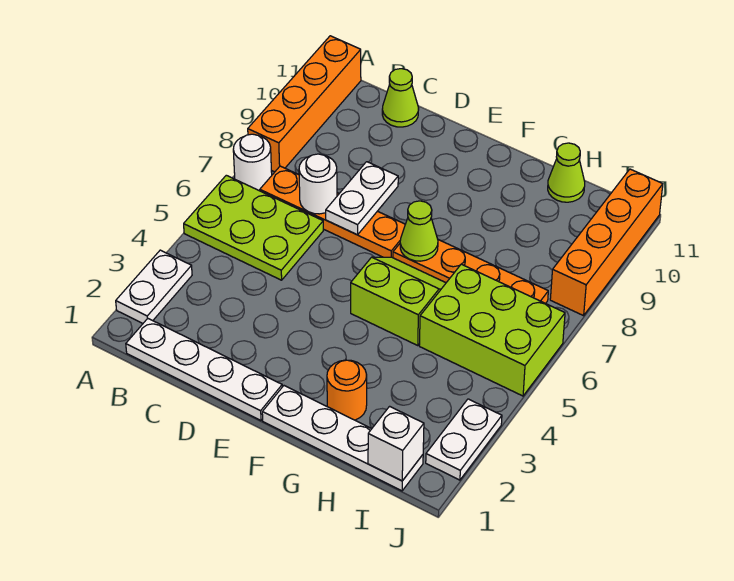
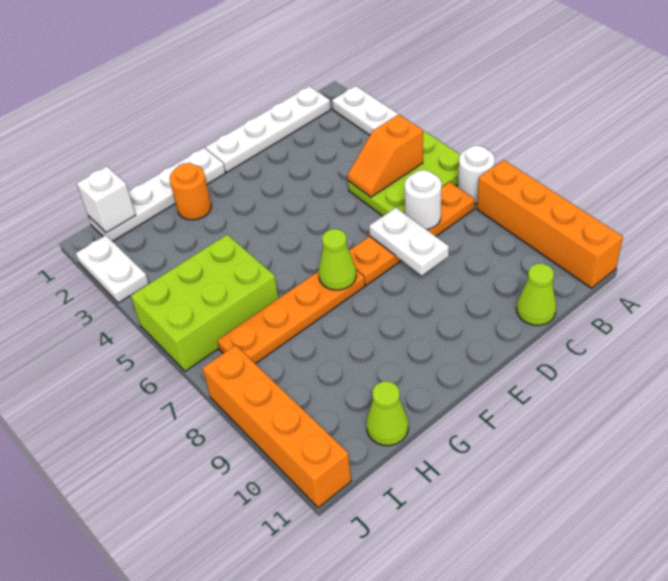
none -> orange 1x2 slope [348,114,423,197]
lime 2x2 slope [351,257,446,345] -> none

